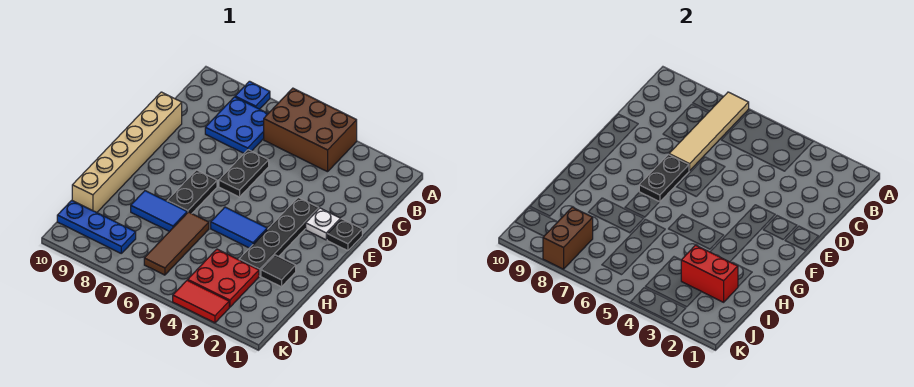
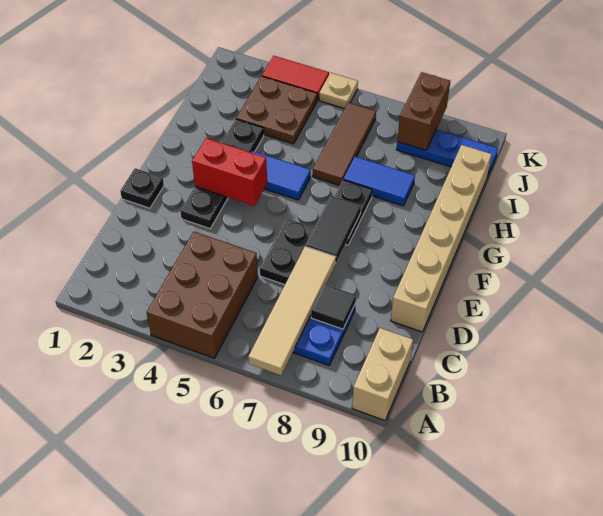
brown 2x3 brick [264,88,357,172] -> brown 2x3 brick turned to [147,232,258,358]
blue 1x1 plate [235,81,270,109] -> none
none -> tan 1x2 brick [352,328,413,421]
white 1x1 plate [306,208,341,240] -> none
black 1x2 plate [639,155,689,202] -> black 1x2 tile [305,196,361,262]
black 1x1 tile [261,255,296,287] -> black 1x1 tile moved to [311,284,356,329]
red 1x2 brick [681,245,738,302] -> red 1x2 brick moved to [192,138,267,206]
red 2x2 plate [188,249,259,307] -> brown 2x2 plate [236,76,317,144]
none -> tan 1x1 plate [319,73,358,109]

